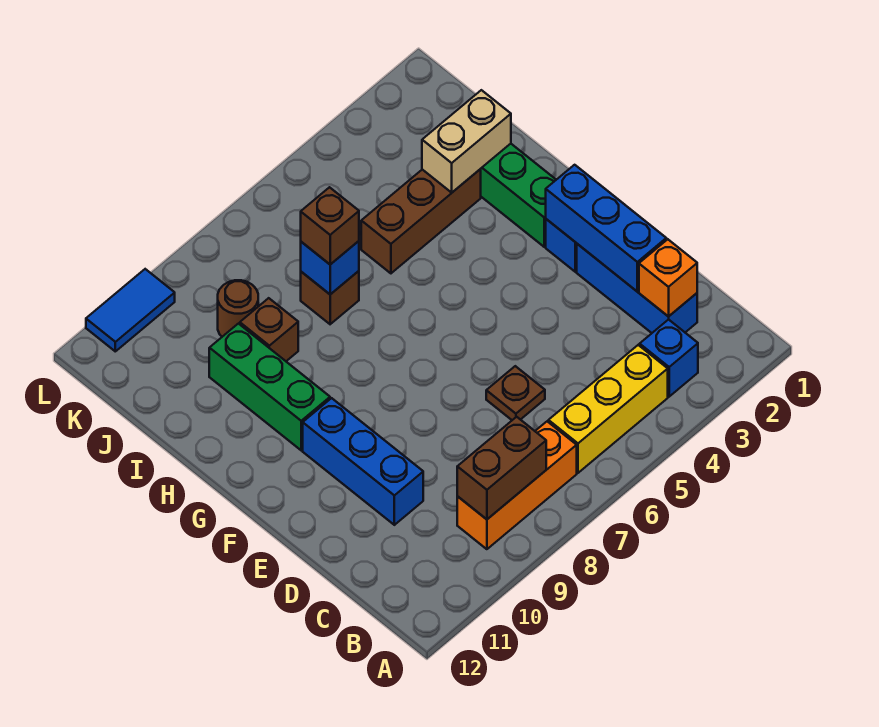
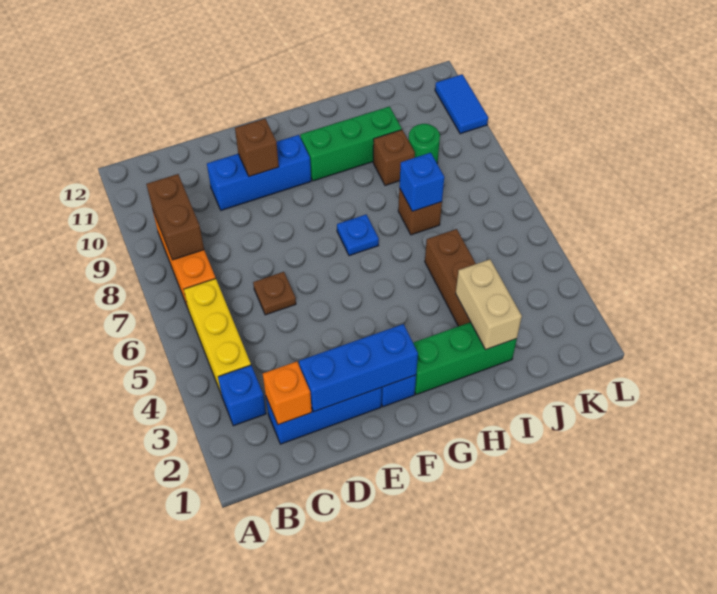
none -> blue 1x1 plate [337,215,379,256]
brown 1x1 brick [301,187,359,264] -> brown 1x1 brick moved to [235,119,279,177]
brown 1x1 round brick [218,280,258,337] -> green 1x1 round brick [409,124,440,163]

